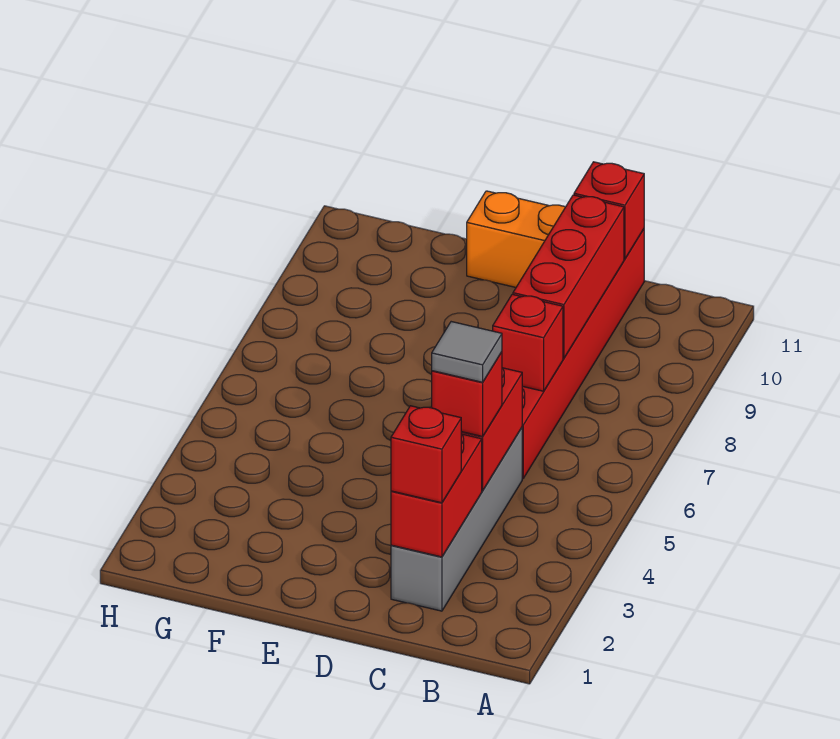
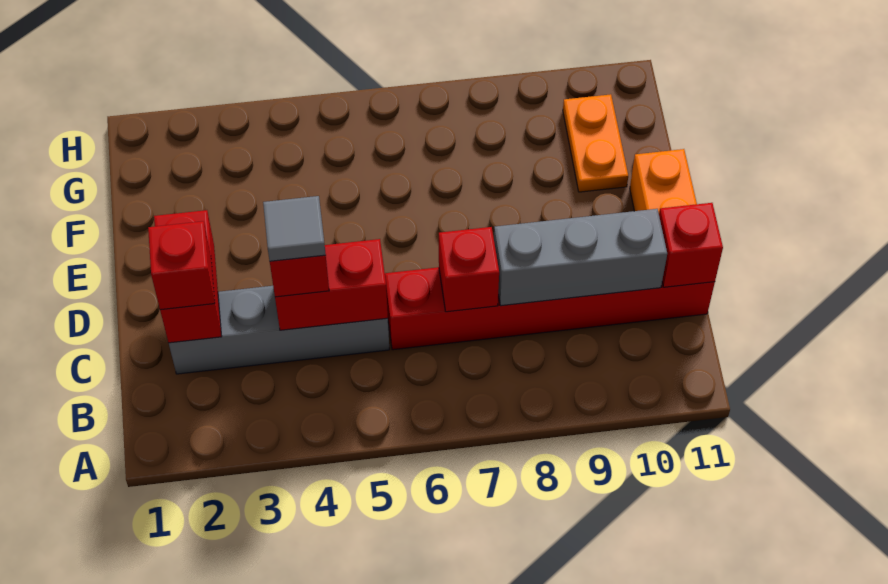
red 1x2 brick [391,434,482,557] -> red 1x2 brick turned to [154,210,222,343]
red 1x3 brick [513,195,624,358] -> grey 1x3 brick [494,209,667,306]
none -> orange 1x2 plate [563,94,628,192]

